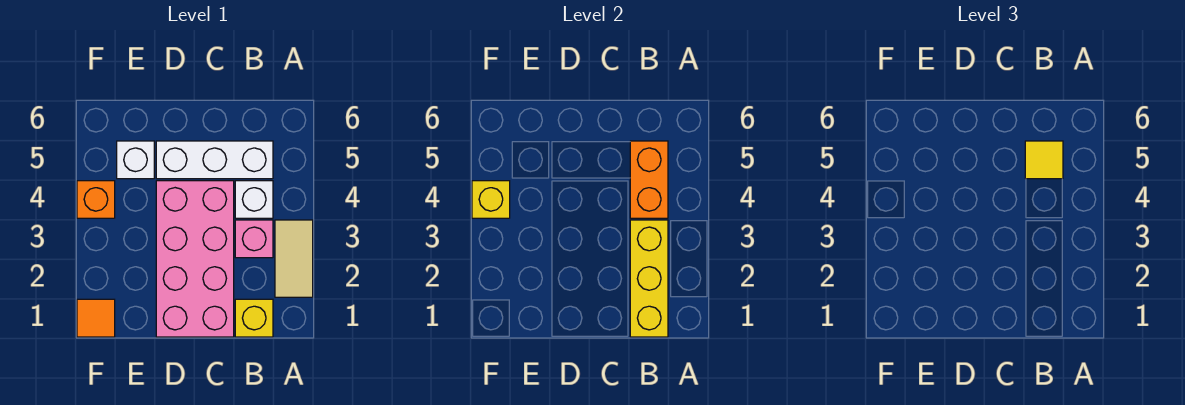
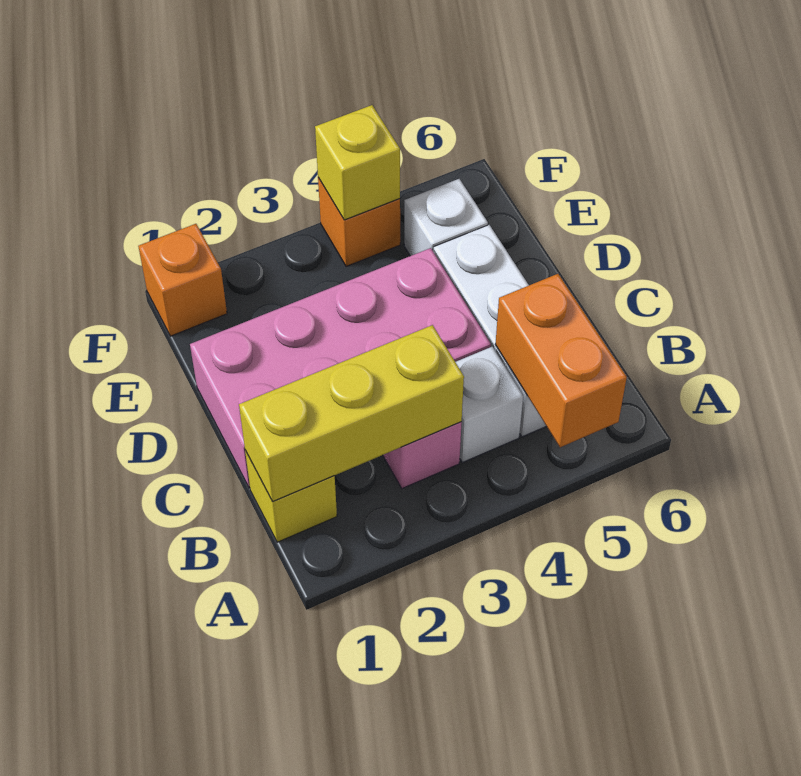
tan 1x2 tile [275,220,313,297] -> none
orange 1x2 brick [630,141,668,218] -> orange 1x2 brick turned to [495,274,627,447]
yellow 1x1 tile [1025,141,1063,179] -> none
orange 1x1 tile [77,299,115,337] -> orange 1x1 brick [138,224,227,336]

